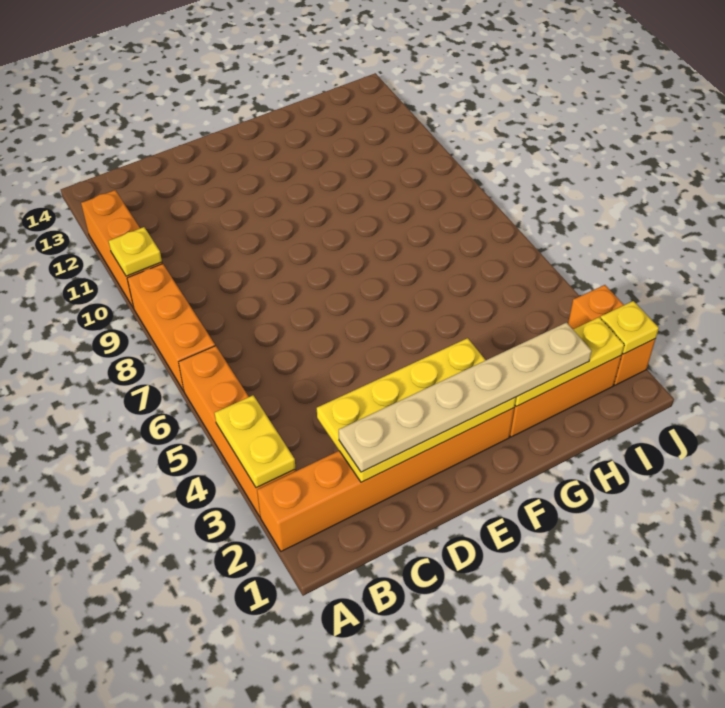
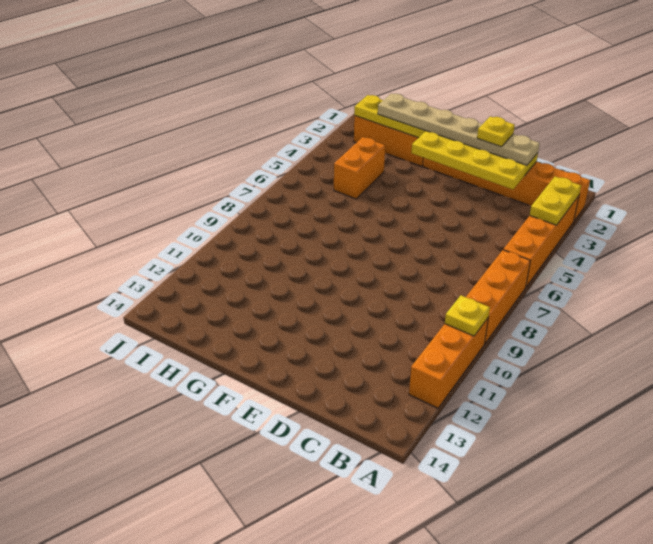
orange 1x2 brick [568,285,655,385] -> orange 1x2 brick moved to [334,137,385,199]
yellow 1x1 plate [601,301,659,354] -> yellow 1x1 plate moved to [477,116,515,147]

